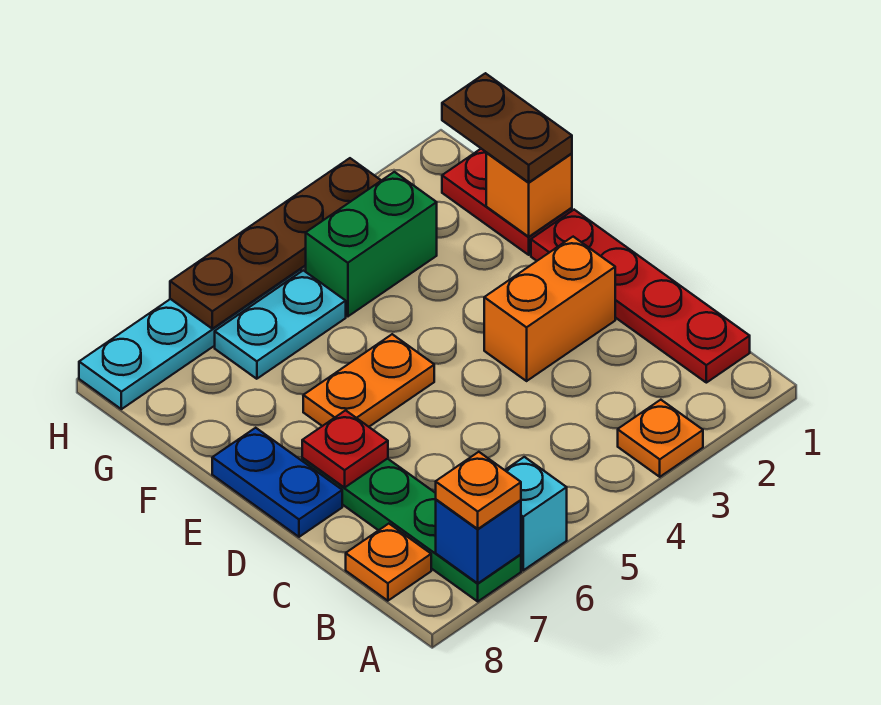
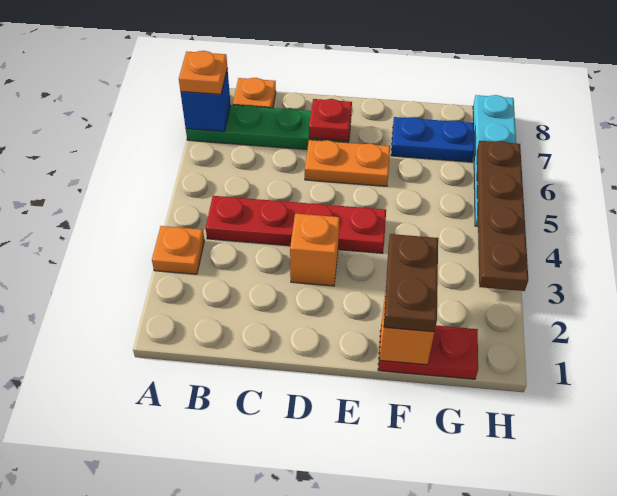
cyan 1x1 brick [505,457,567,570] -> none
red 1x4 plate [531,210,750,383] -> red 1x4 plate moved to [206,196,386,253]
orange 1x2 brick [484,237,615,381] -> orange 1x1 brick [290,214,340,286]
blue 1x2 plate [212,428,342,537] -> blue 1x2 plate moved to [391,117,474,162]
orange 1x2 plate [303,334,434,427] -> orange 1x2 plate turned to [305,140,390,186]
brown 1x2 plate [442,73,572,183] -> brown 1x2 plate turned to [384,234,438,332]
green 1x2 brick [306,172,437,316] -> none
cyan 1x2 plate [215,270,346,379] -> none

